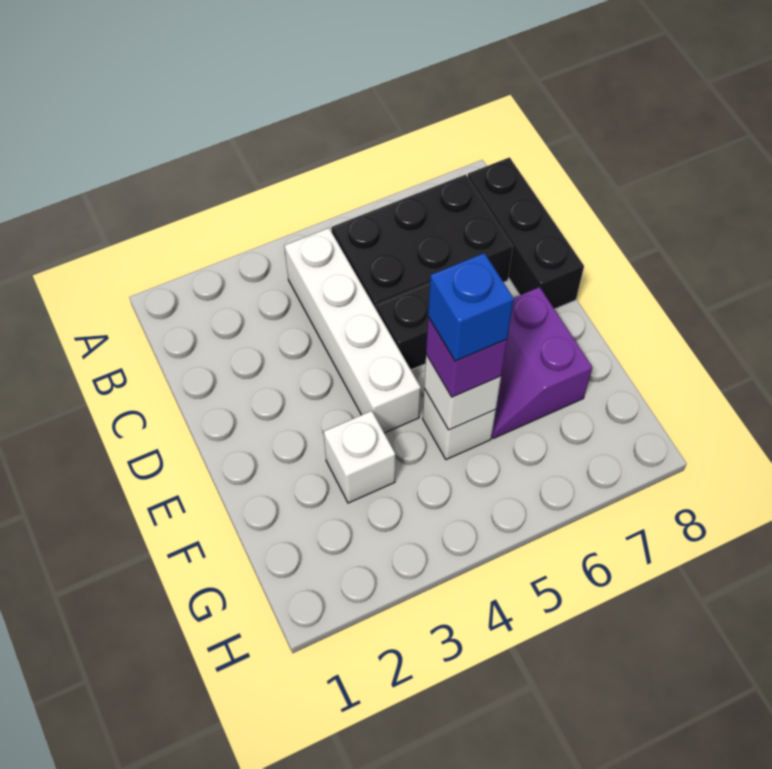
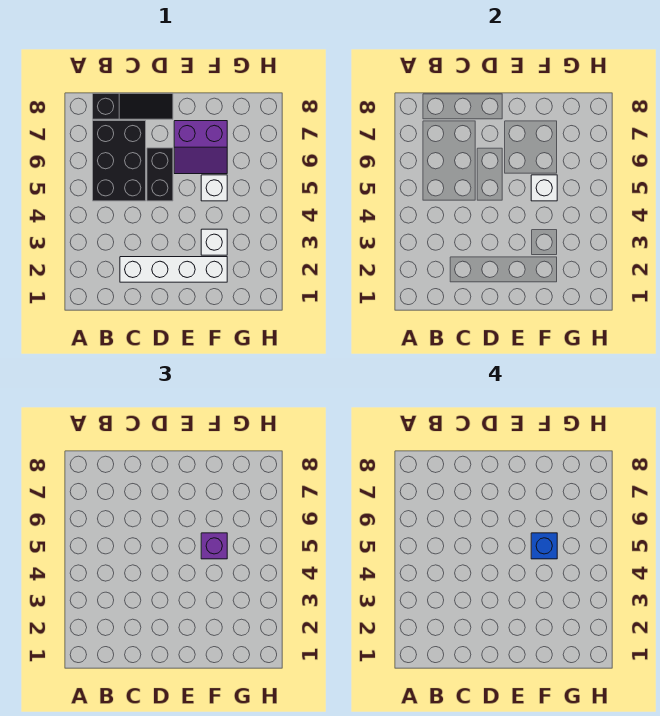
white 1x4 brick [284,228,421,433] -> white 1x4 brick moved to [120,257,227,282]
black 1x3 brick [468,157,584,309] -> black 1x3 slope [93,93,173,119]

